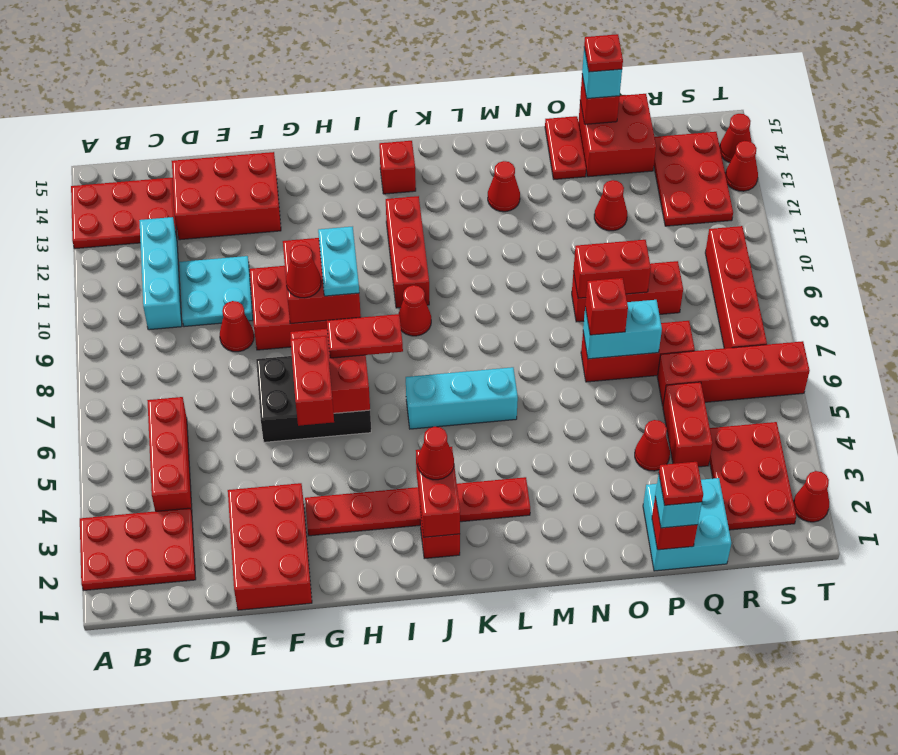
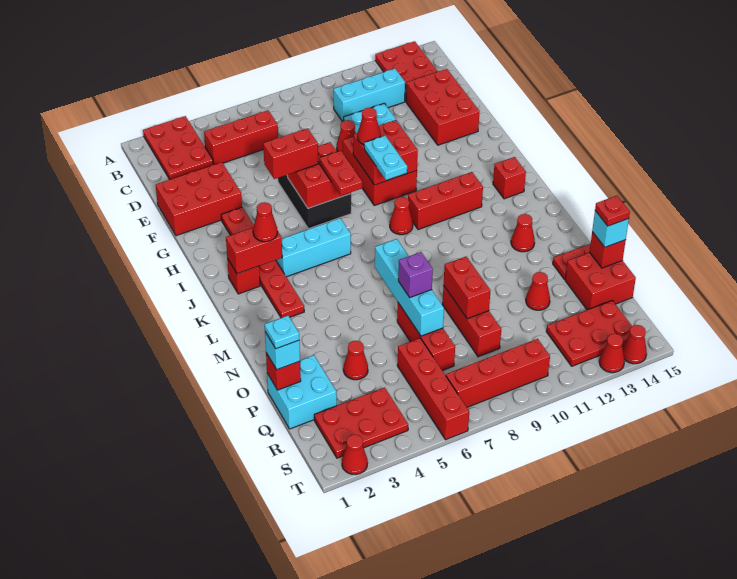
cyan 1x2 plate [318,227,359,296] -> cyan 1x2 plate turned to [364,136,407,180]
cyan 1x3 brick [406,367,518,429] -> cyan 1x3 brick turned to [276,218,351,277]
cyan 1x2 brick [583,300,662,359] -> cyan 1x4 brick [375,239,444,336]
red 1x1 brick [585,278,628,335] -> purple 1x1 brick [398,252,433,297]
red 1x1 plate [659,462,703,505] -> cyan 1x1 plate [265,316,299,349]
red 1x2 brick [663,382,713,467] -> none

